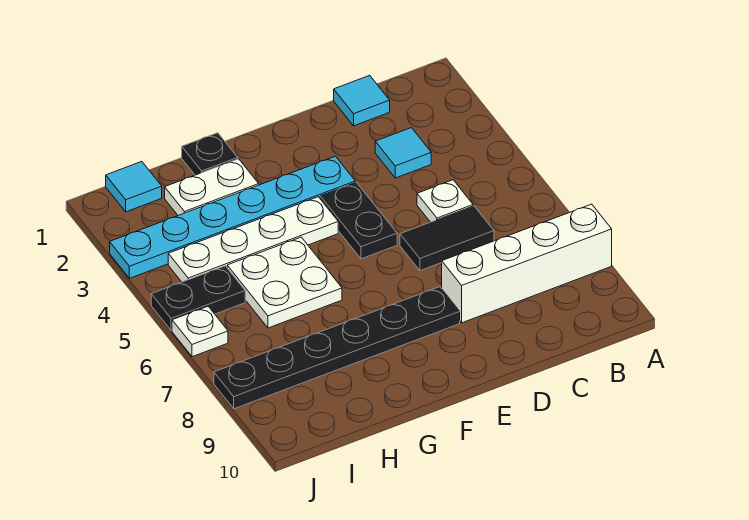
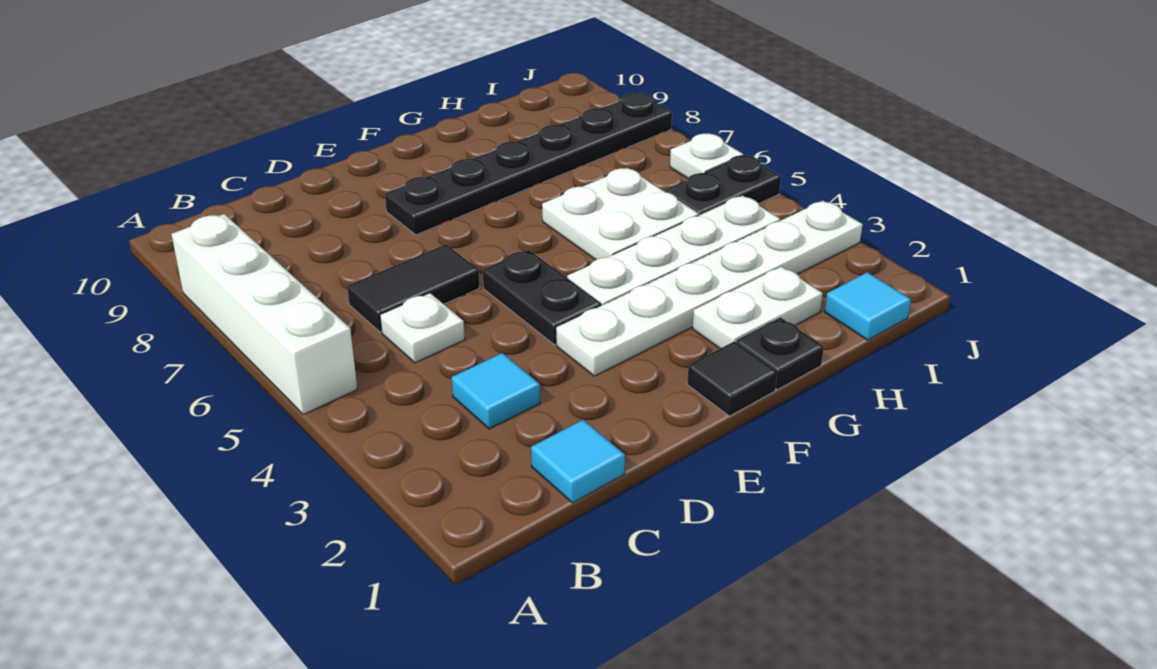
white 1x4 brick [442,204,612,323] -> white 1x4 brick turned to [171,214,357,415]
cyan 1x6 plate [110,156,355,278] -> white 1x6 plate [556,201,863,376]
none -> black 1x1 tile [687,341,777,416]

